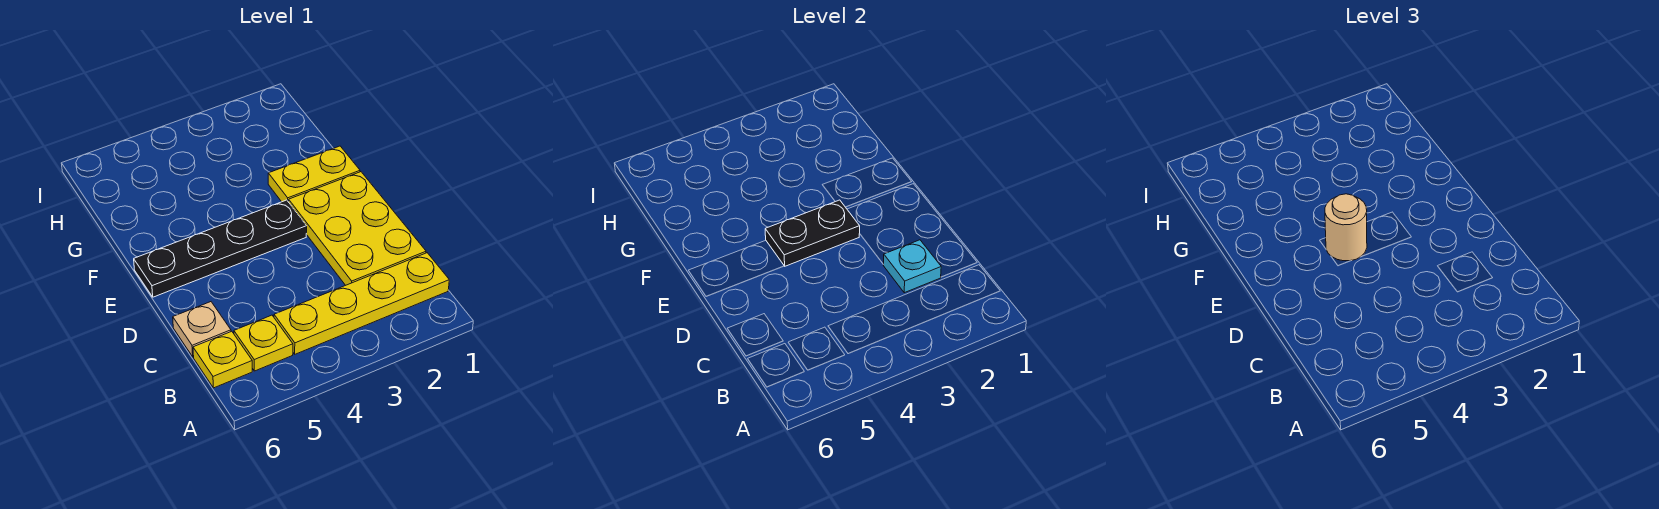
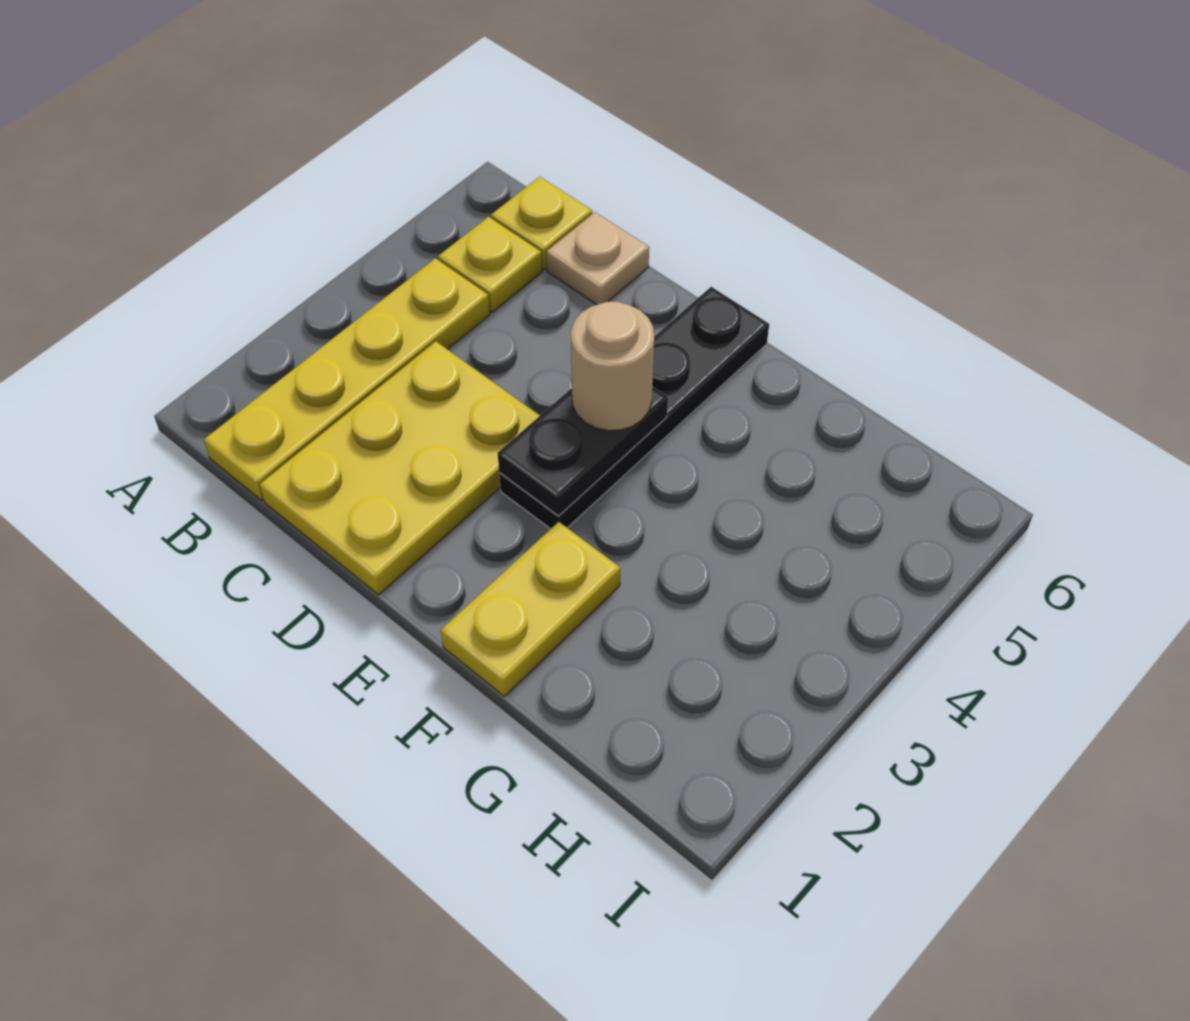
yellow 2x3 plate [289,172,426,285] -> yellow 2x3 plate turned to [260,341,540,595]
cyan 1x1 plate [883,240,941,293] -> none

